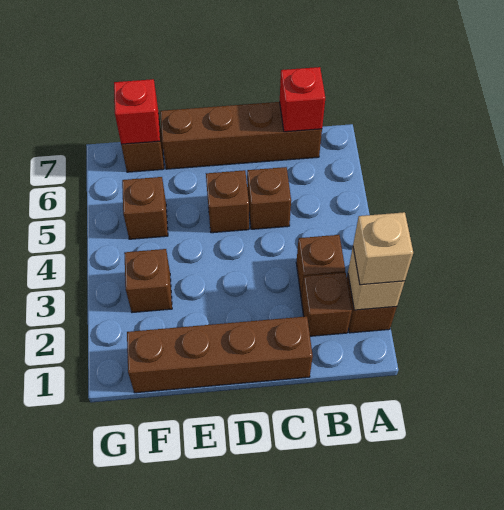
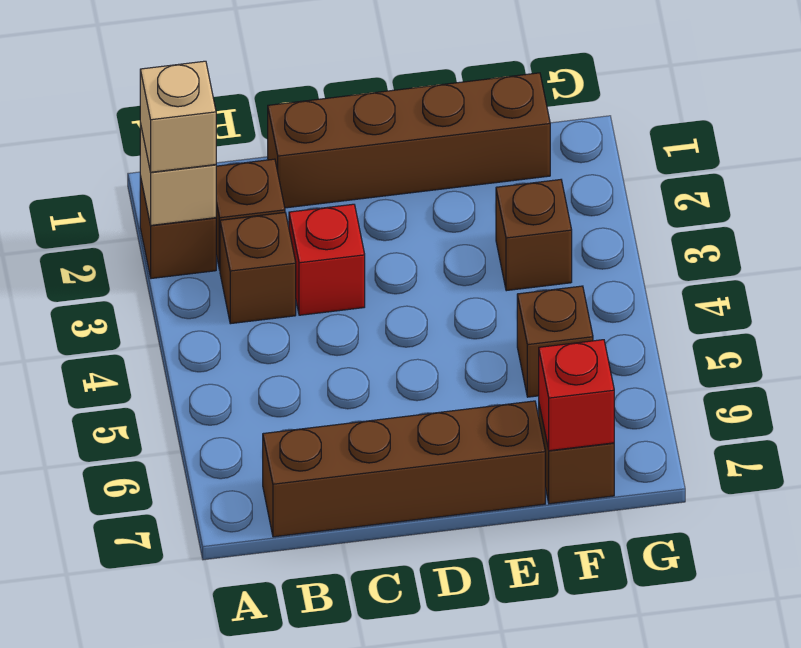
red 1x1 brick [280,67,325,132] -> red 1x1 brick moved to [289,204,365,315]
brown 1x1 brick [247,167,291,229] -> none
brown 1x1 brick [206,170,249,233] -> none

